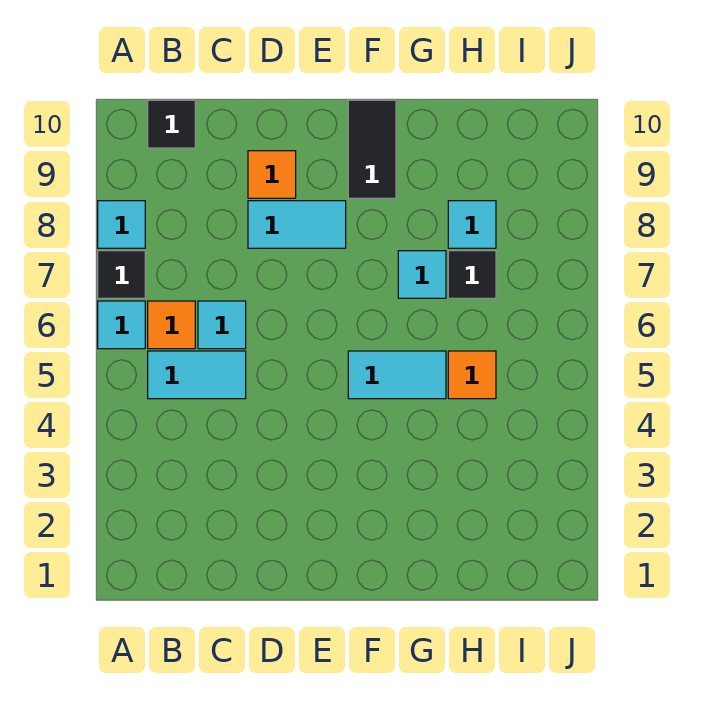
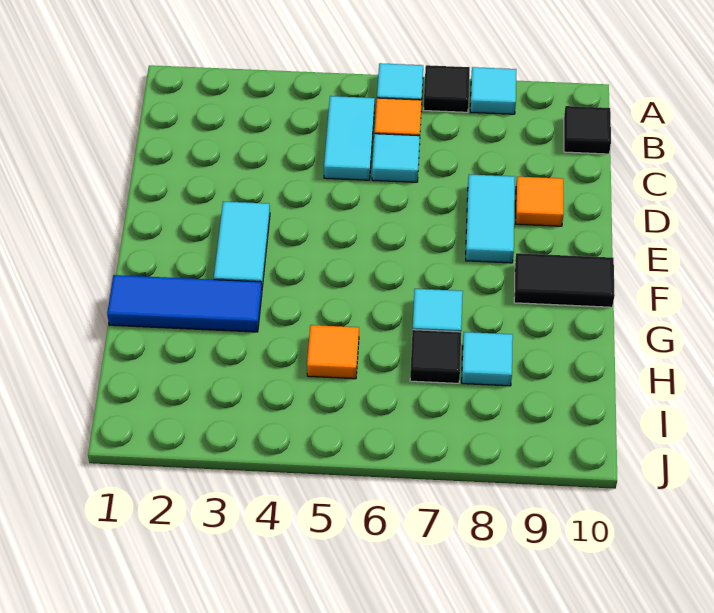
cyan 1x2 tile [348,351,446,399] -> cyan 1x2 tile moved to [214,202,270,287]
none -> blue 1x3 tile [107,275,262,332]

